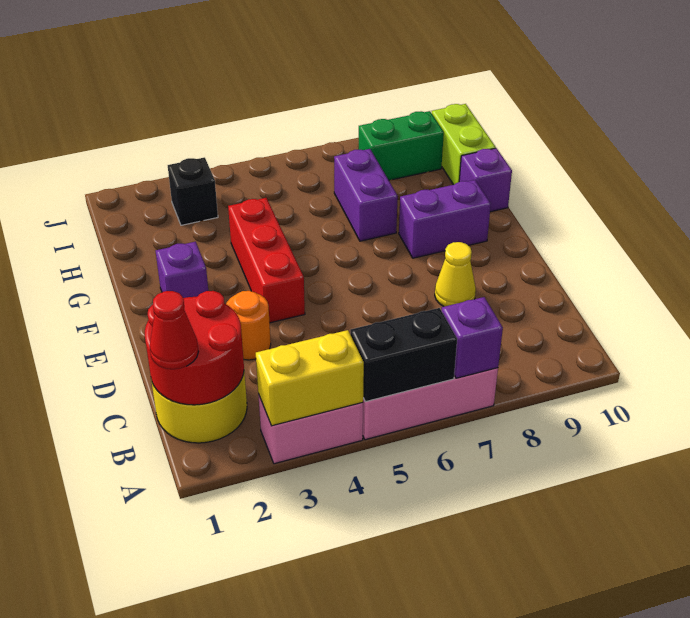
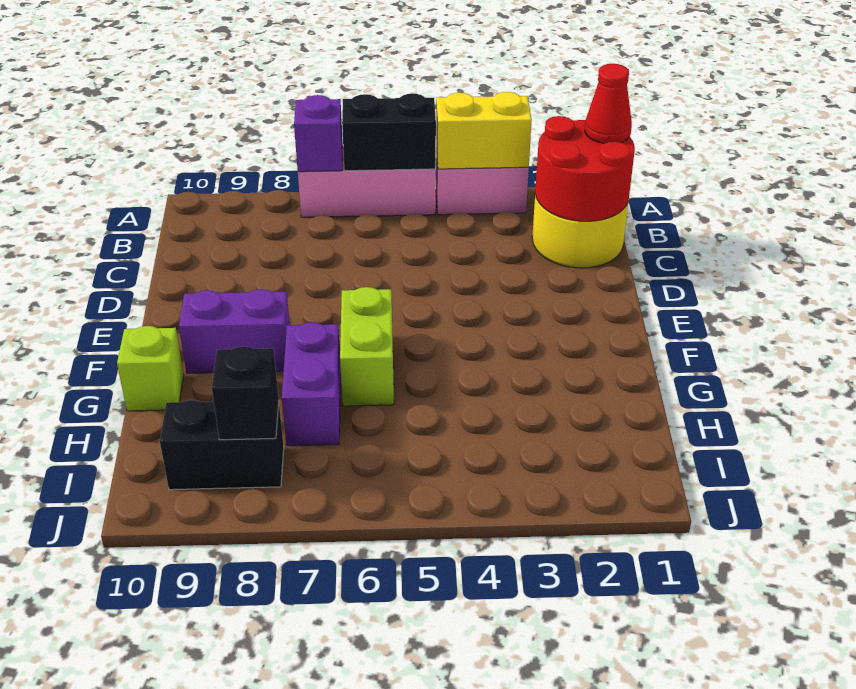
orange 1x1 round brick [226,291,271,360] -> none
yellow 1x1 cone [435,242,476,307] -> none
red 1x3 brick [228,198,305,323] -> none
purple 1x1 brick [156,242,208,298] -> none
purple 1x1 brick [459,148,512,212] -> lime 1x1 brick [117,326,184,411]
lime 1x2 brick [432,104,496,185] -> lime 1x2 brick moved to [340,287,394,406]
black 1x1 brick [168,157,218,225] -> black 1x1 brick moved to [212,346,279,440]
green 1x2 brick [359,111,444,180] -> black 1x2 brick [160,400,284,490]

